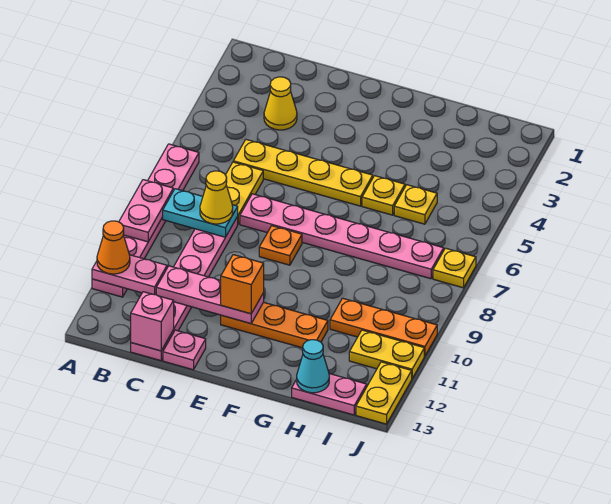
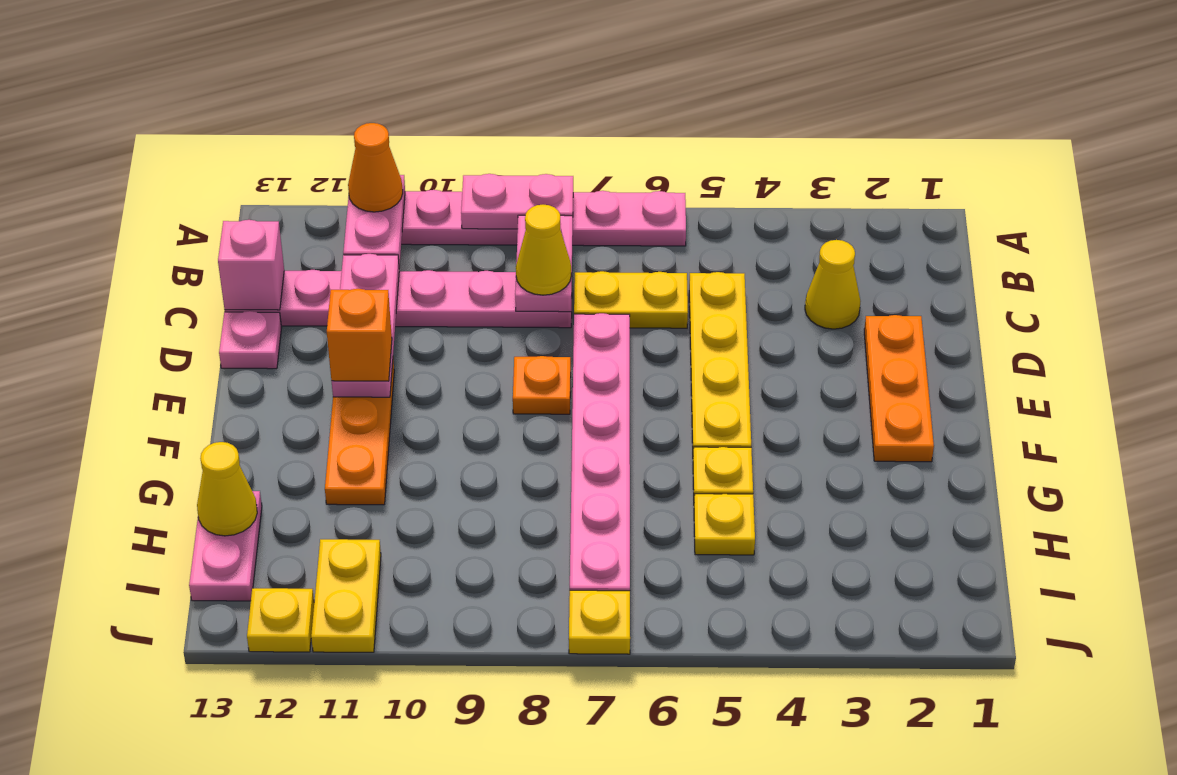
cyan 1x2 plate [163,189,238,237] -> pink 1x2 plate [515,215,573,312]
orange 1x3 plate [330,298,437,356] -> orange 1x3 plate moved to [864,315,934,462]
cyan 1x1 cone [297,340,329,393] -> yellow 1x1 cone [197,442,257,536]
yellow 1x2 plate [356,362,412,424] -> yellow 1x1 plate [247,588,314,652]

